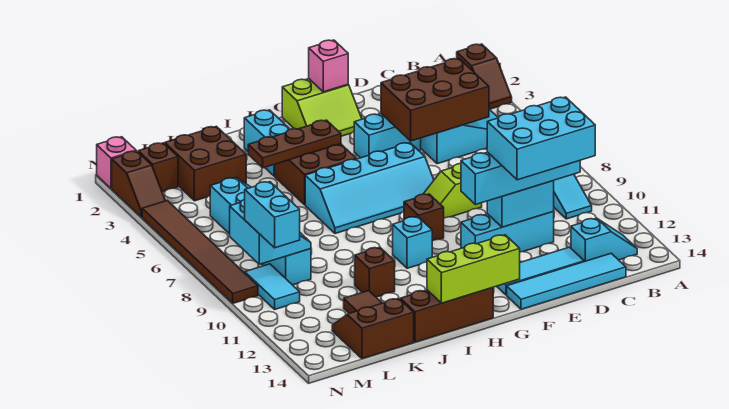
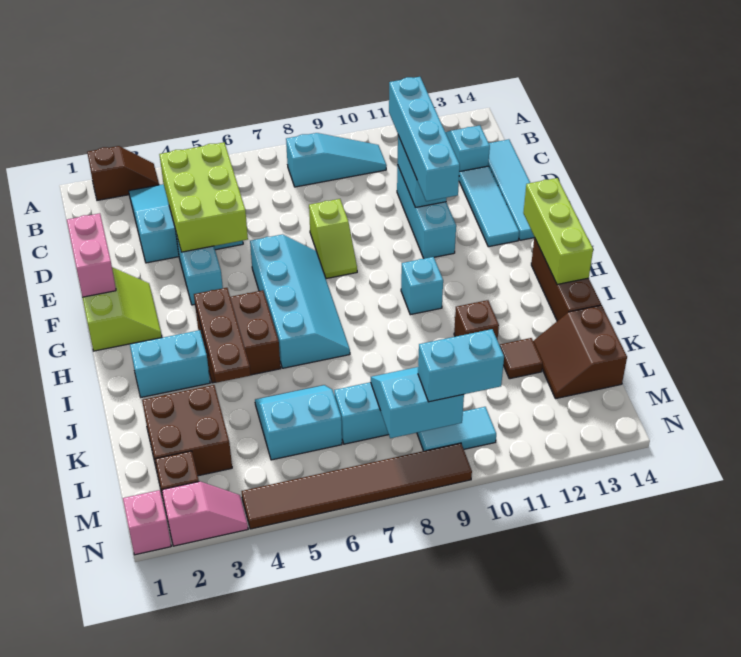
brown 2x3 brick [381,59,489,141] -> lime 2x3 brick [159,143,248,252]
cyan 2x3 brick [487,97,595,180] -> none
pink 1x1 brick [309,40,348,92] -> pink 1x2 brick [67,213,116,297]
brown 1x1 brick [404,194,444,241] -> none
brown 1x2 slope [112,151,165,217] -> pink 1x2 slope [162,481,248,546]

